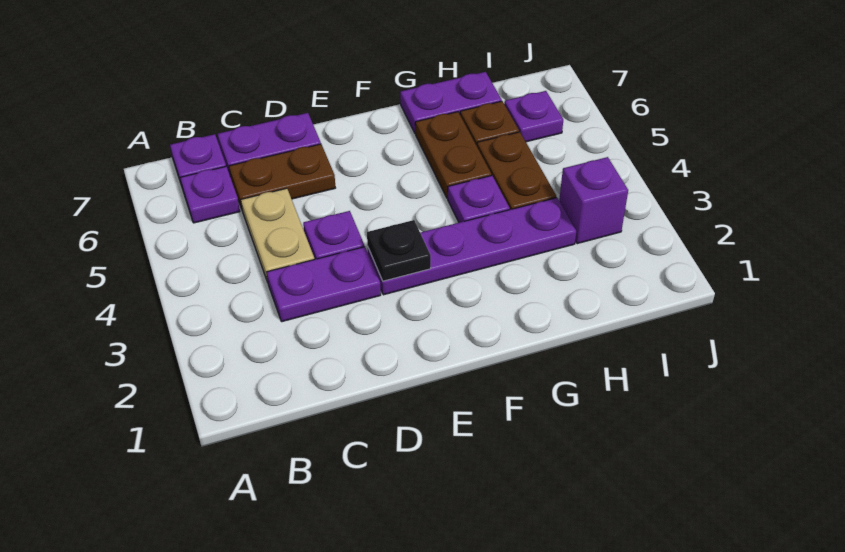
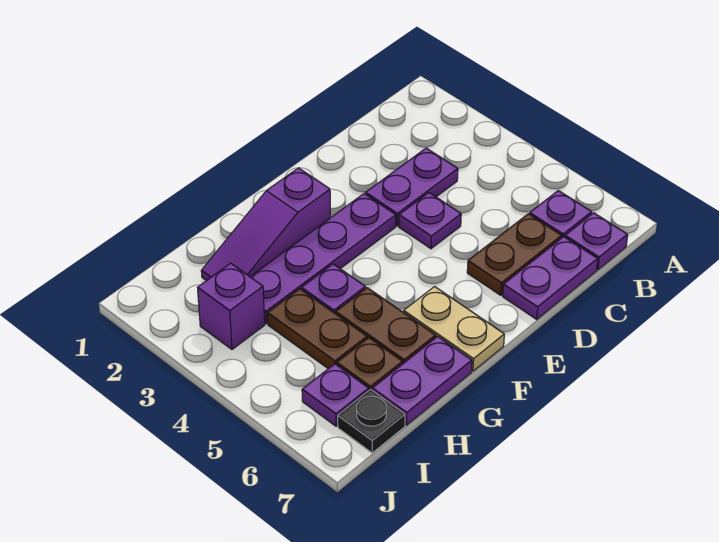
tan 1x2 plate [241,188,314,282] -> tan 1x2 plate moved to [404,287,504,371]
black 1x1 plate [367,220,431,281] -> black 1x1 plate moved to [338,389,405,453]
none -> purple 1x3 slope [201,168,330,281]

